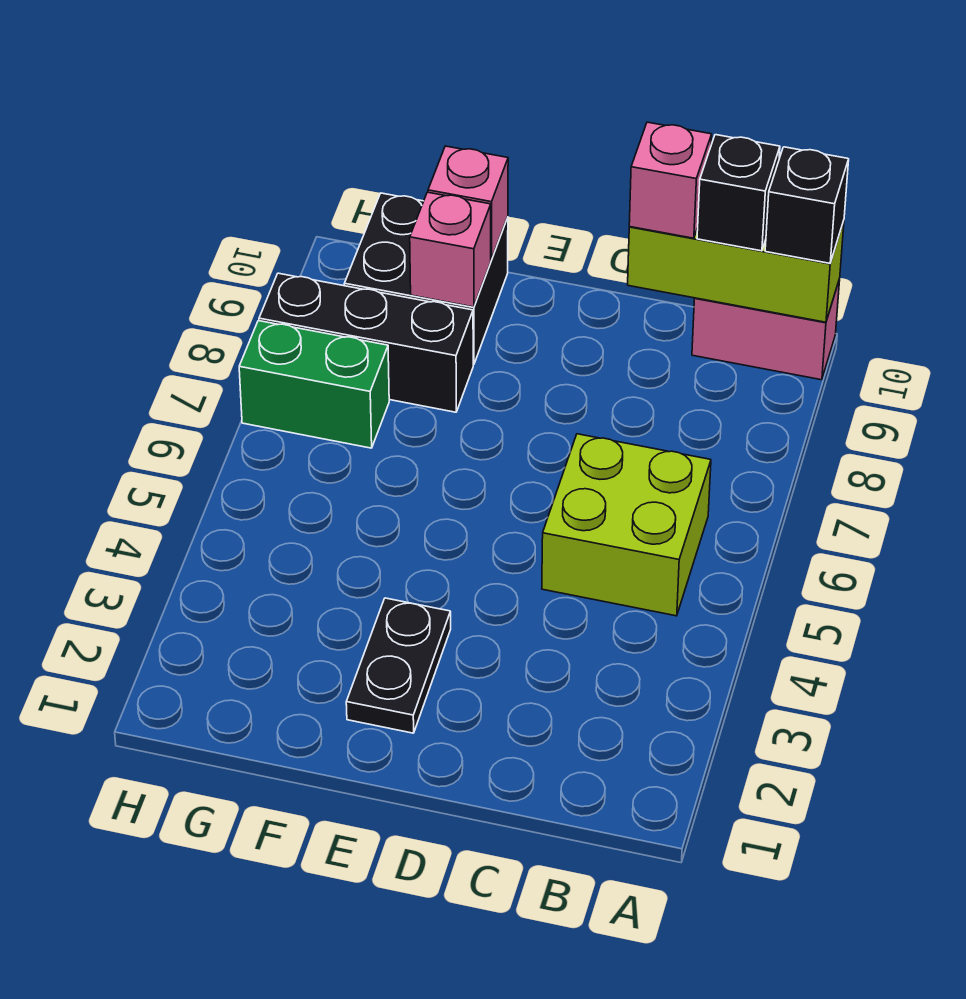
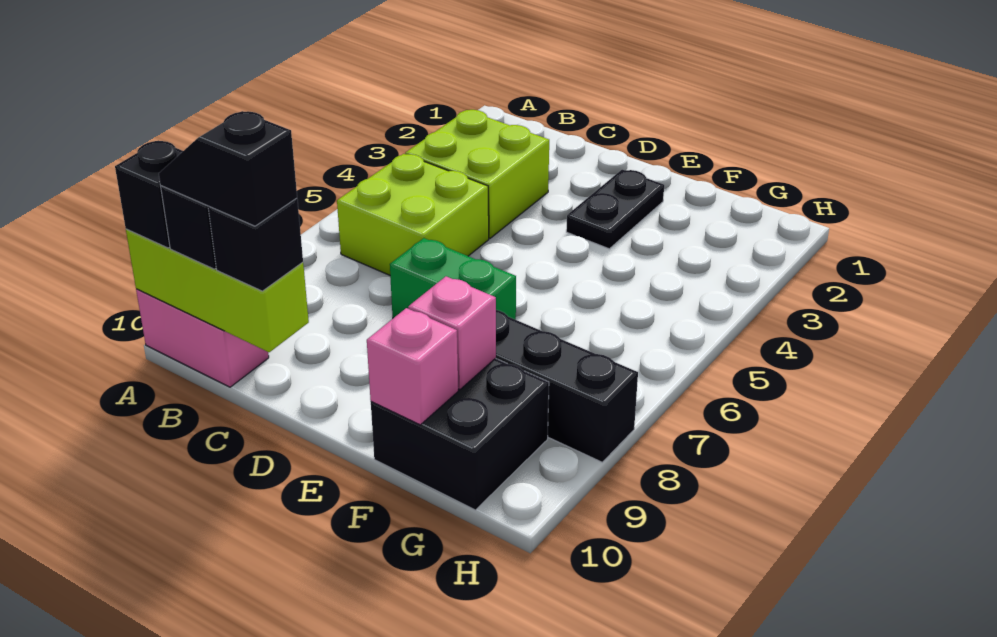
none -> lime 2x2 brick [405,110,549,238]
none -> black 1x2 slope [159,111,297,226]
pink 1x1 brick [629,122,712,238] -> black 1x1 brick [208,198,303,291]
green 1x2 brick [239,321,389,448] -> green 1x2 brick moved to [390,238,516,320]

